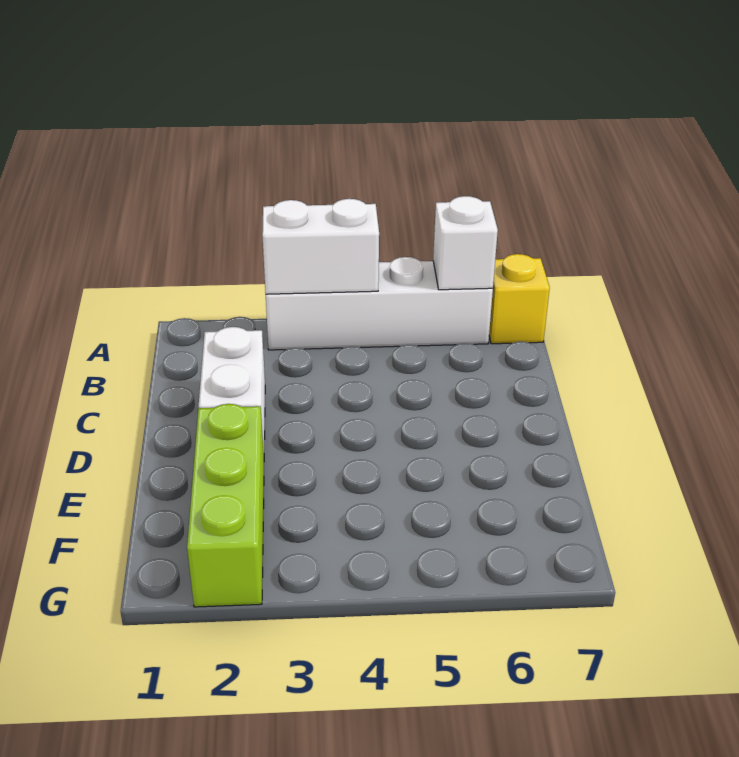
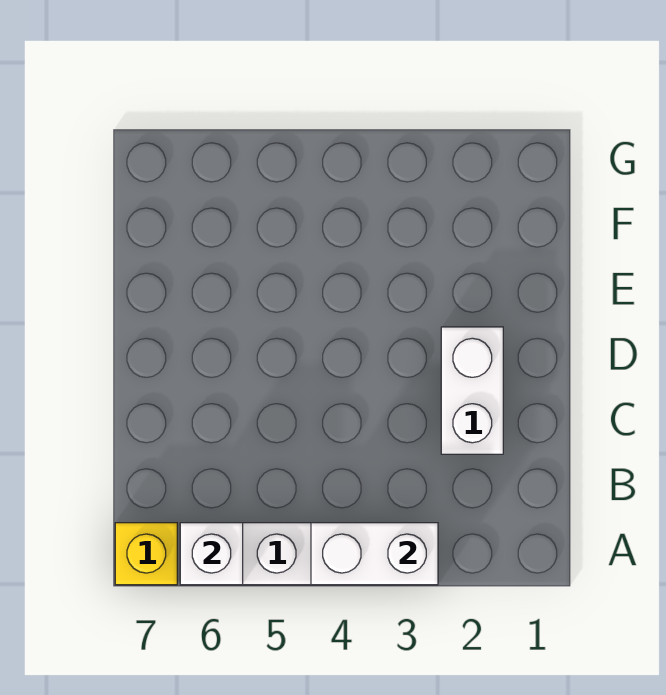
lime 1x3 brick [187,404,264,607] -> none

